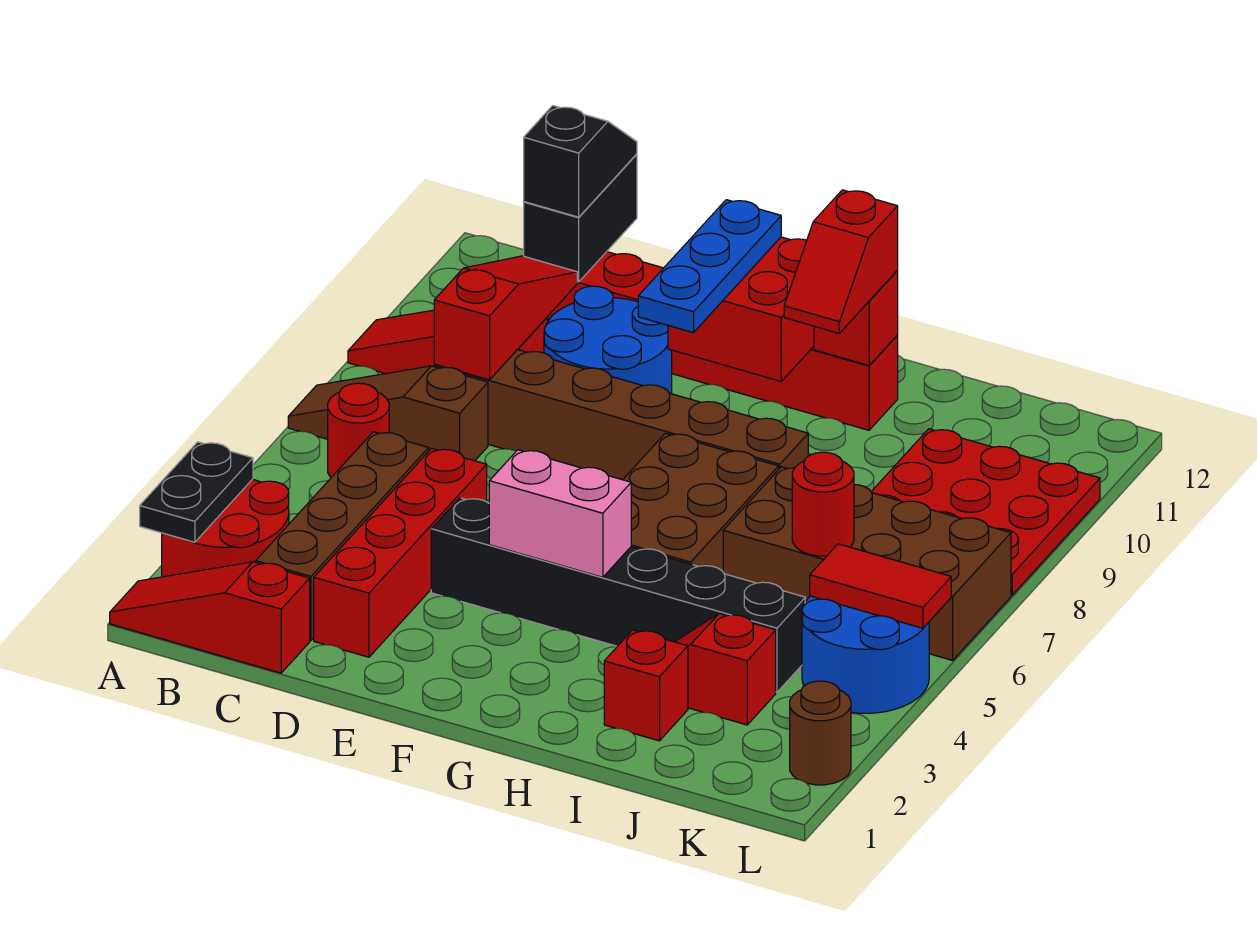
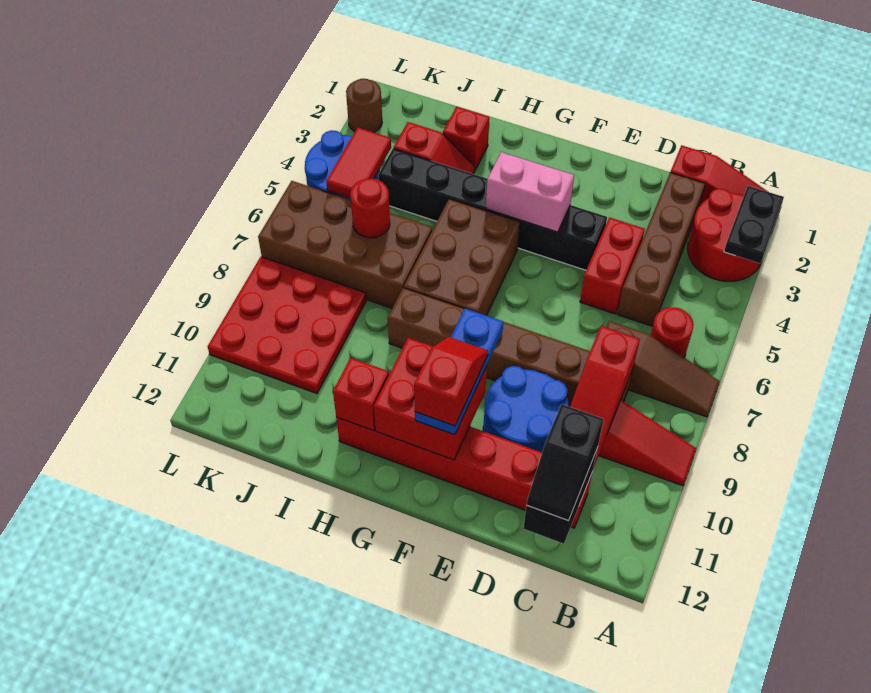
red 1x4 brick [314,448,487,657] -> red 1x2 brick [580,217,645,314]
red 1x2 slope [784,190,898,333] -> red 1x2 slope moved to [414,337,488,426]
red 1x2 tile [810,544,951,628] -> red 1x2 tile turned to [326,127,391,198]

